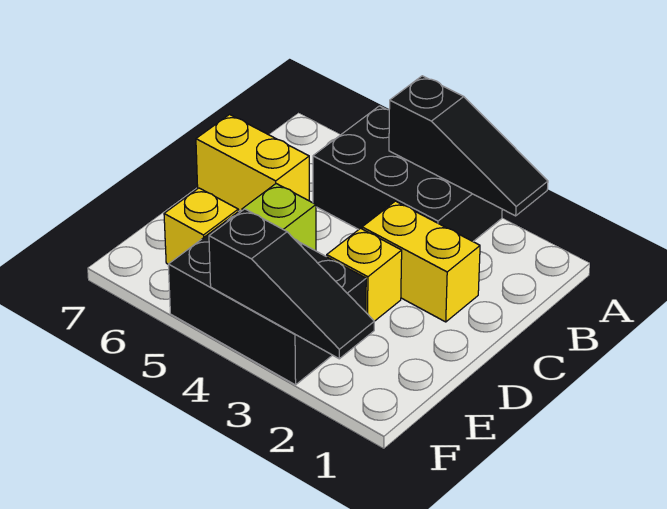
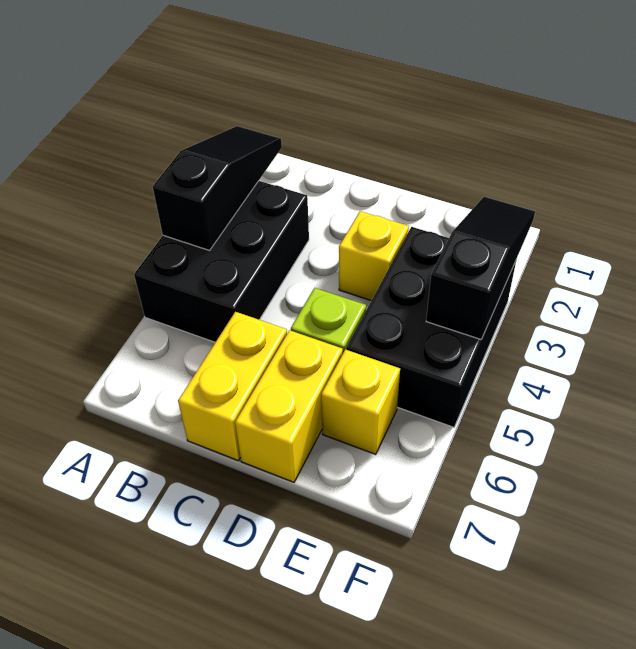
yellow 1x2 brick [362,201,480,322] -> yellow 1x2 brick moved to [235,330,343,482]

